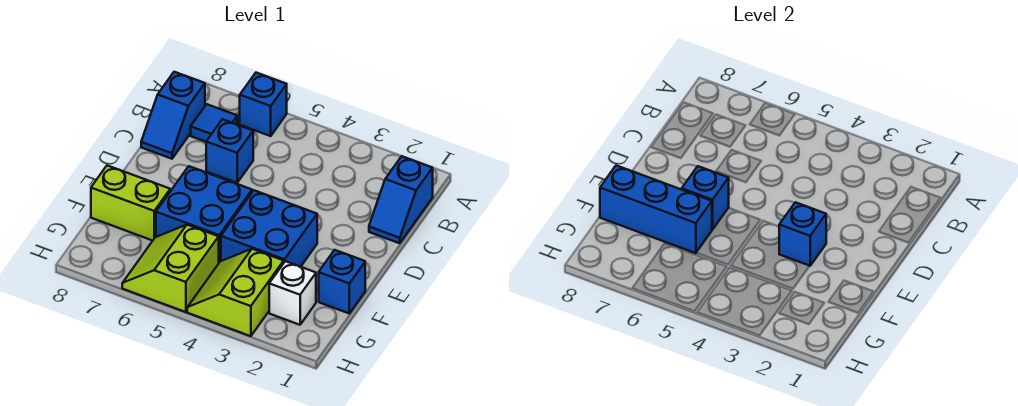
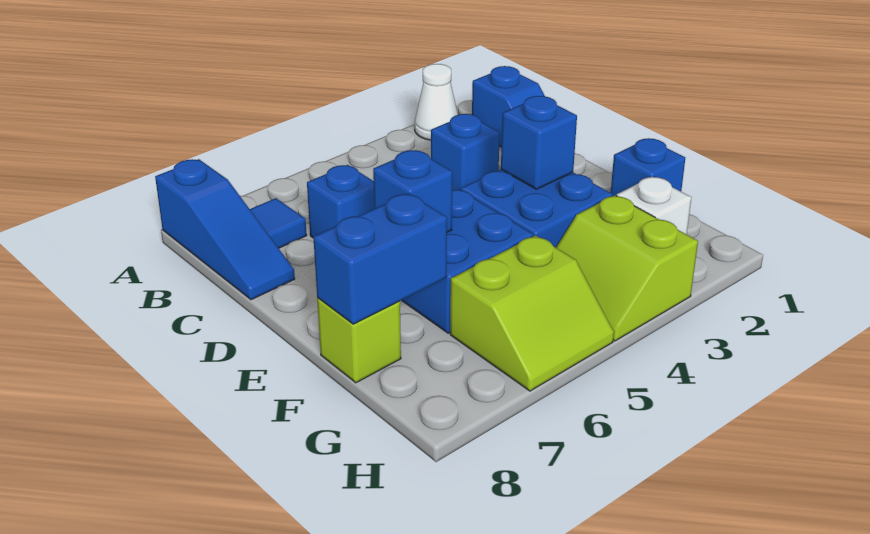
none -> white 1x1 cone [415,64,458,140]
blue 1x1 brick [240,73,287,136] -> blue 1x1 brick moved to [431,114,500,190]
blue 1x2 slope [141,72,205,159] -> blue 1x3 slope [155,159,295,300]
blue 1x3 brick [600,165,712,253] -> blue 1x2 brick [313,193,447,324]
lime 1x2 brick [91,165,170,241] -> lime 1x1 brick [317,298,401,383]
lime 2x2 slope [122,225,219,312] -> lime 2x2 slope turned to [450,235,614,391]

